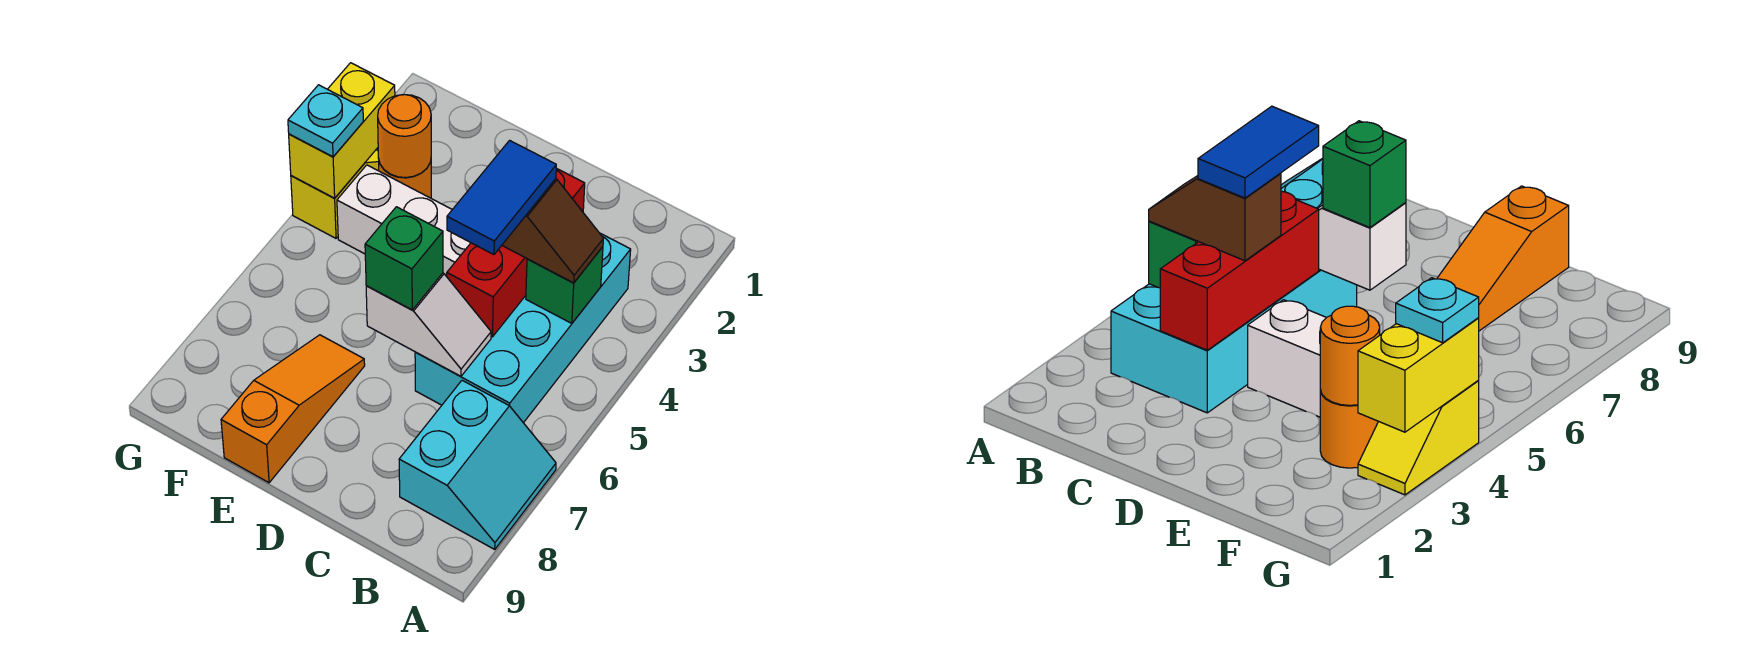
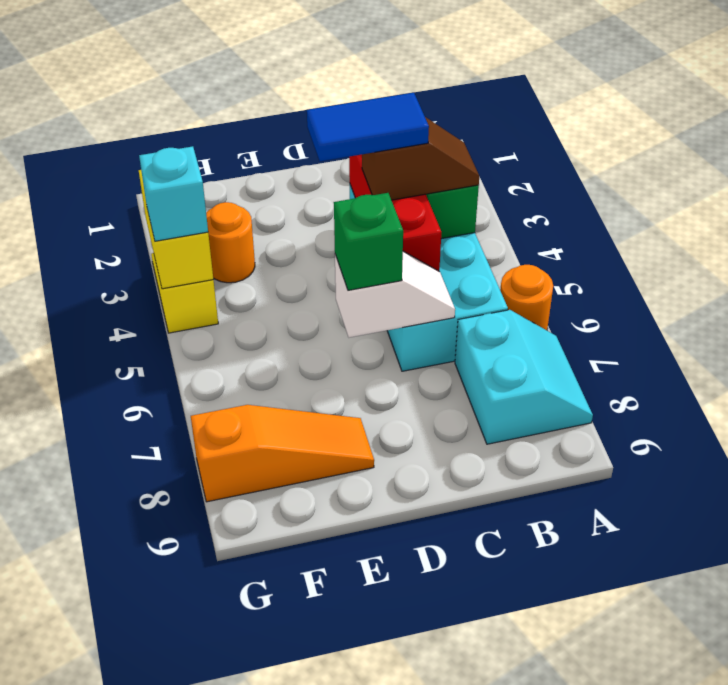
blue 1x2 tile [447,140,556,255] -> blue 1x2 tile turned to [307,93,429,161]
white 1x3 brick [337,165,471,277] -> none
orange 1x3 slope [221,335,365,483] -> orange 1x3 slope turned to [191,405,374,502]
orange 1x1 round brick [378,94,431,178] -> orange 1x1 round brick moved to [500,265,553,330]
cyan 1x1 plate [288,85,363,157] -> cyan 1x1 brick [139,146,208,241]

